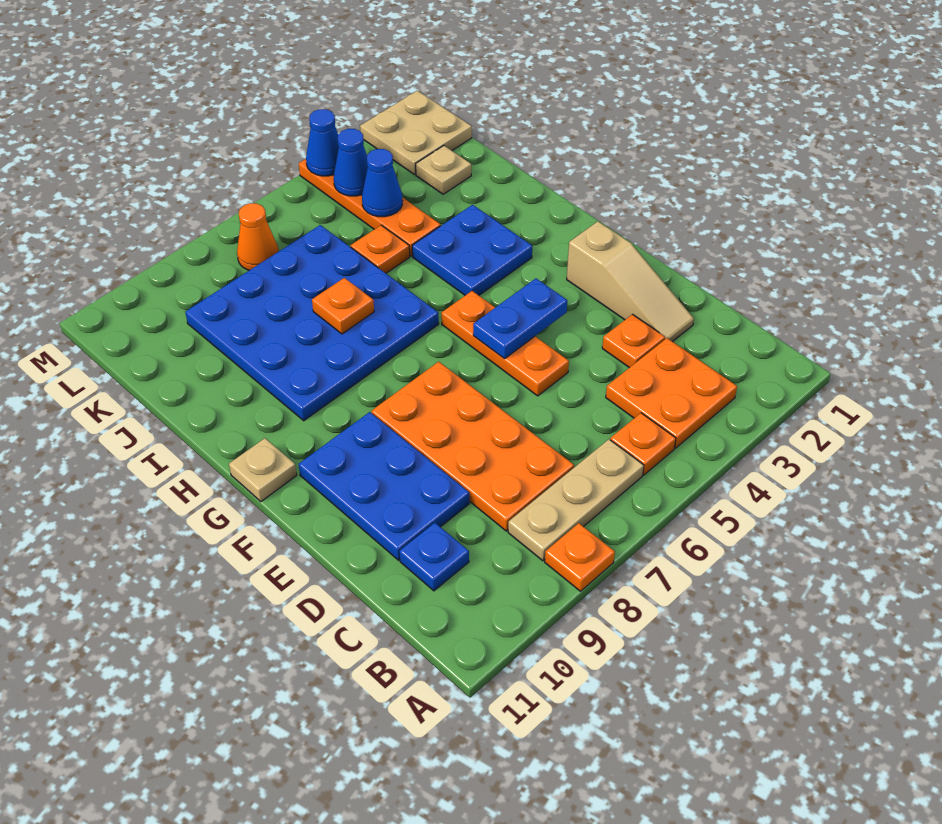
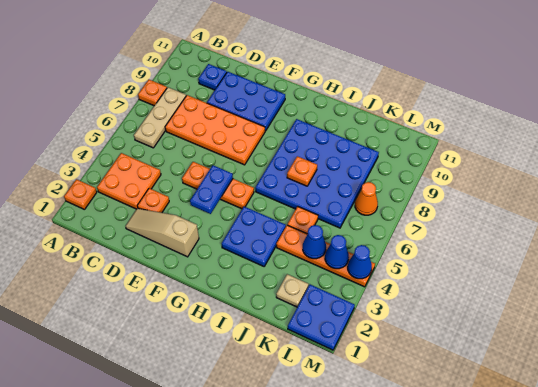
orange 1x1 plate [610,413,676,475] -> orange 1x1 plate moved to [64,179,97,209]
tan 1x1 plate [229,438,297,501] -> none
tan 2x2 plate [360,91,472,175] -> blue 2x2 plate [288,285,355,350]

